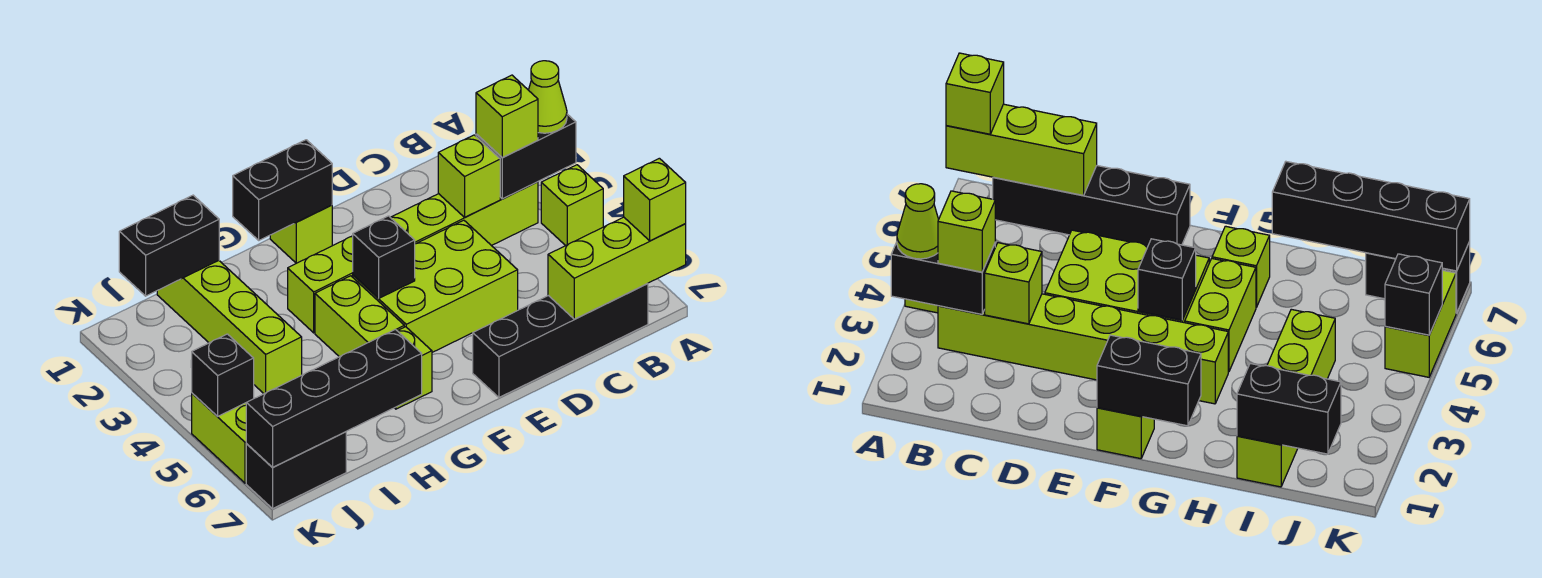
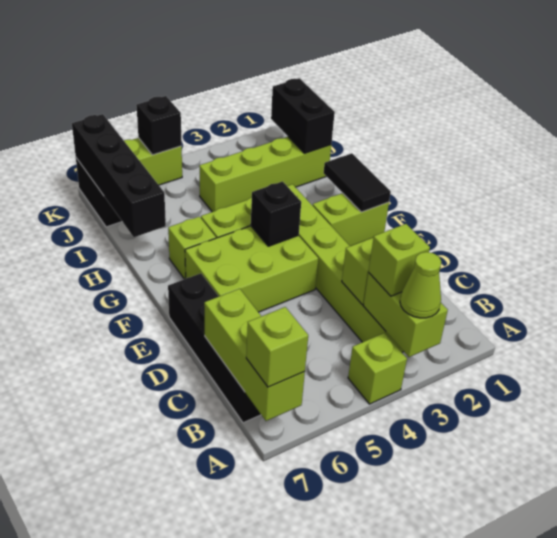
black 1x2 brick [476,114,576,199] -> lime 1x2 brick [364,273,448,357]
lime 2x3 brick [353,220,518,352] -> lime 2x3 brick turned to [185,226,318,312]
lime 1x1 brick [270,205,332,263] -> lime 1x2 brick [313,193,389,246]
black 1x2 brick [233,140,332,240] -> black 1x2 tile [324,153,391,212]

